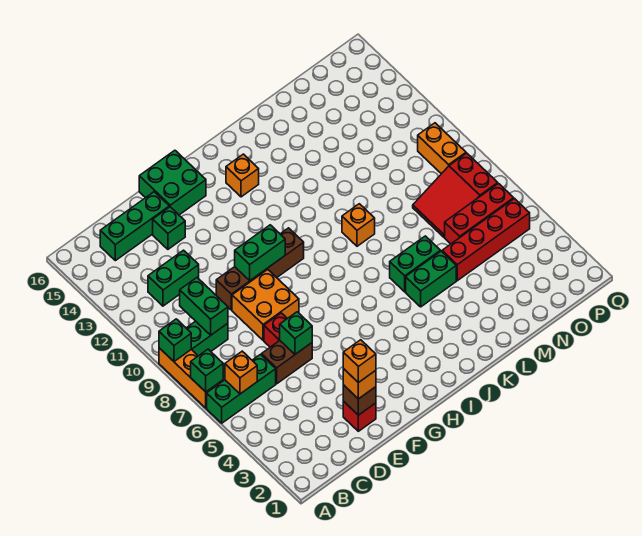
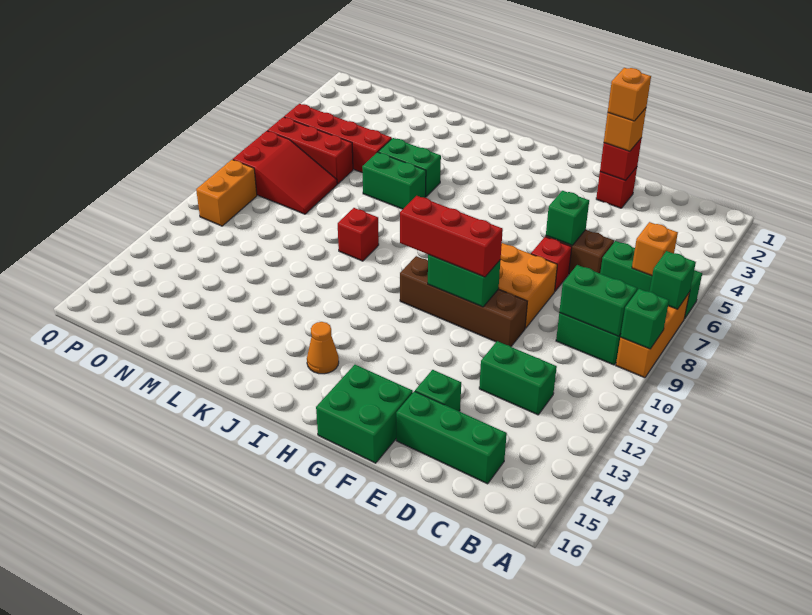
green 1x2 brick [180,278,228,335] -> green 1x2 brick turned to [559,265,637,336]
brown 1x1 brick [343,385,376,415] -> red 1x1 brick [600,138,642,181]
none -> red 1x3 brick [400,196,503,277]
orange 1x1 brick [226,154,259,197] -> orange 1x1 cone [307,322,339,374]
orange 1x1 brick [342,204,375,246] -> red 1x1 brick [338,208,379,261]

